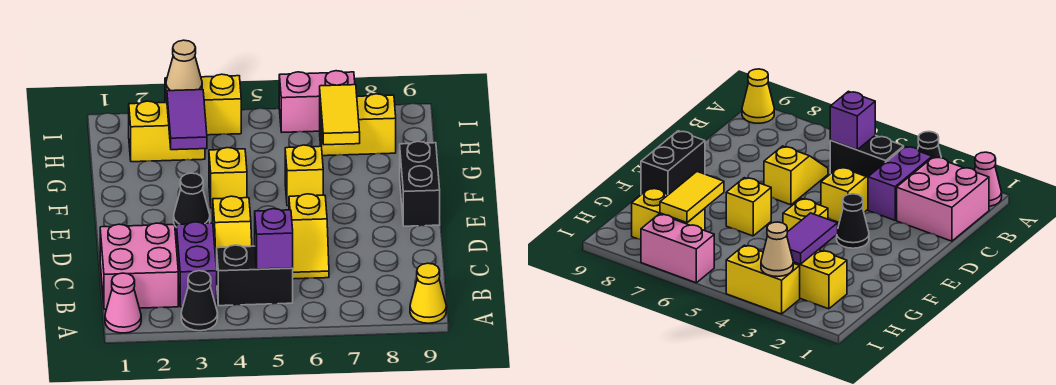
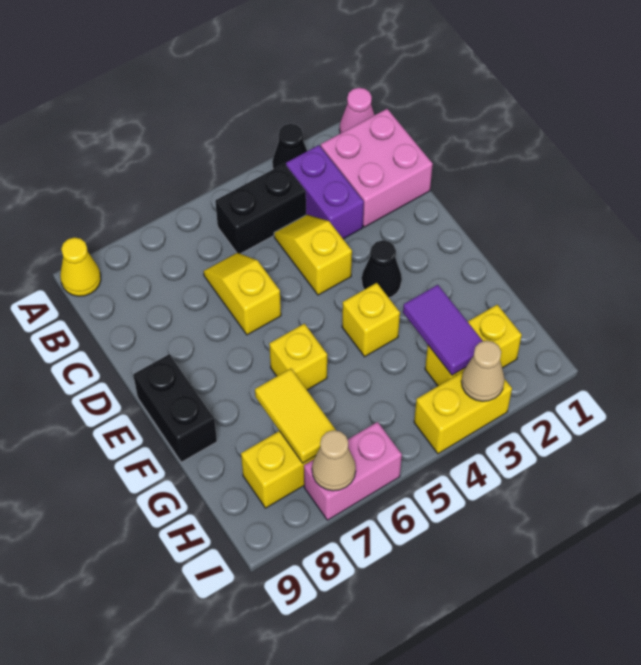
purple 1x1 brick [255,209,293,269] -> none
none -> tan 1x1 cone [312,430,356,491]

